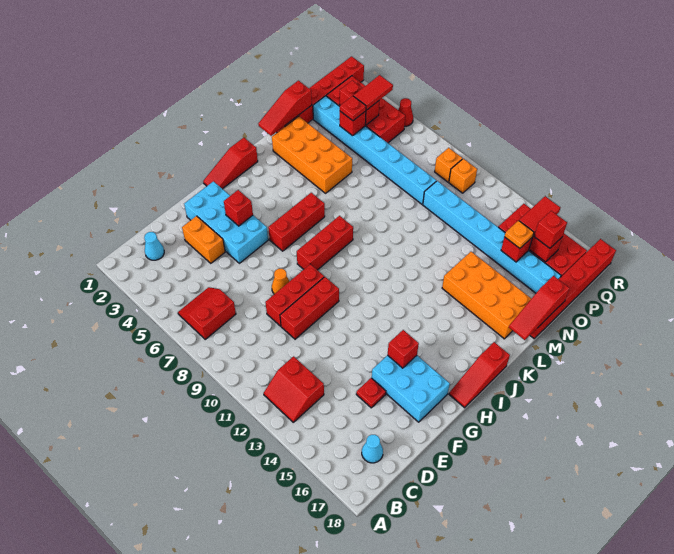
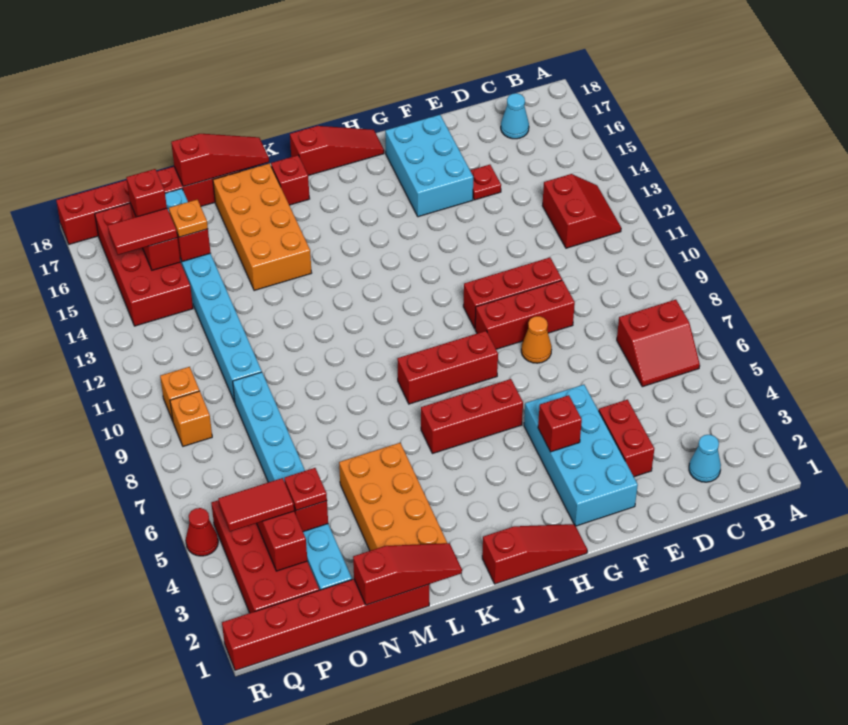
orange 1x2 brick [182,216,225,263] -> red 1x2 brick [599,400,654,477]
red 1x1 brick [388,330,419,368] -> red 1x1 brick moved to [271,155,310,205]

